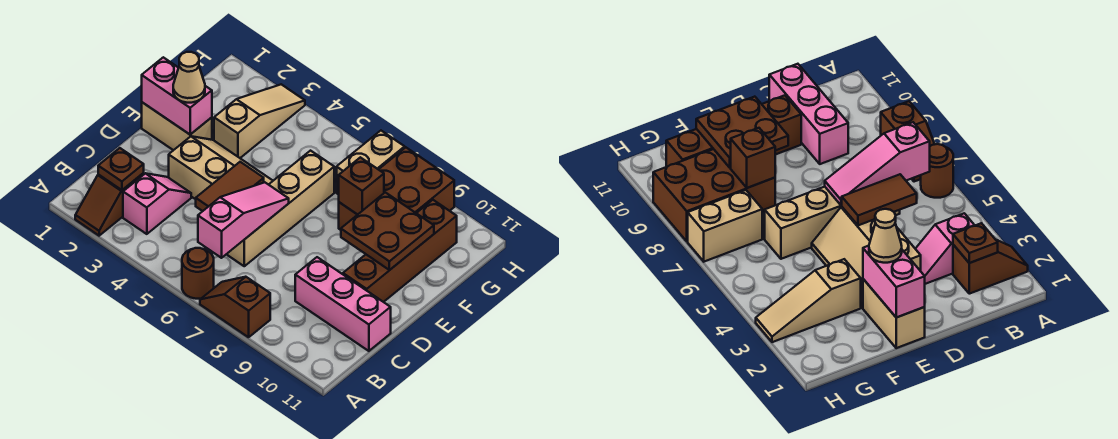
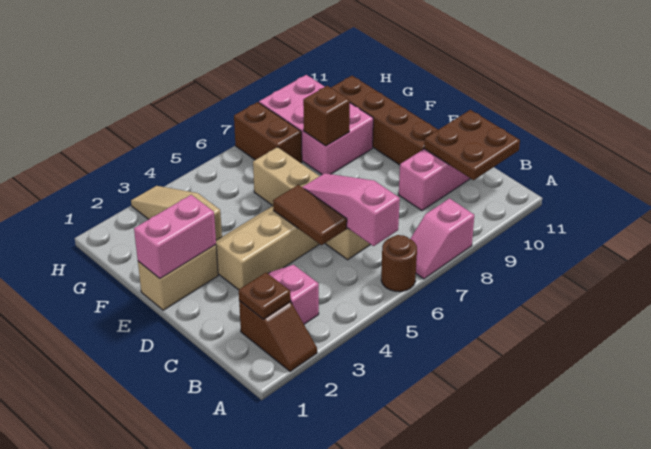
brown 1x2 slope [200,277,270,337] -> pink 1x2 slope [410,198,474,279]
tan 1x1 cone [173,52,205,103] -> none
brown 2x2 plate [341,192,434,270] -> brown 2x2 plate moved to [424,110,520,180]
brown 2x3 brick [339,147,454,230] -> pink 2x3 brick [259,75,373,174]
tan 1x2 brick [337,131,405,195] -> brown 1x2 brick [234,102,302,163]

